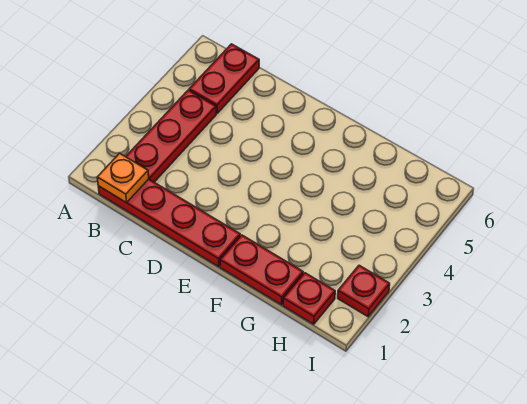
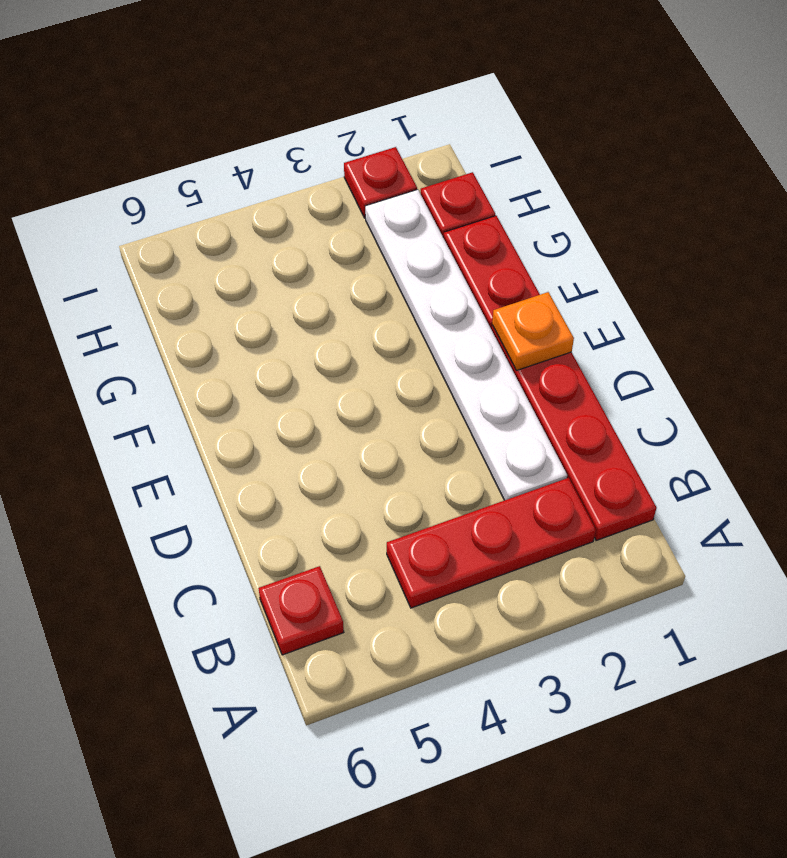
orange 1x1 plate [97,153,149,203] -> orange 1x1 plate moved to [492,292,574,371]
red 1x2 plate [189,44,259,113] -> red 1x1 plate [258,566,344,655]
none -> white 1x6 plate [365,190,567,500]

